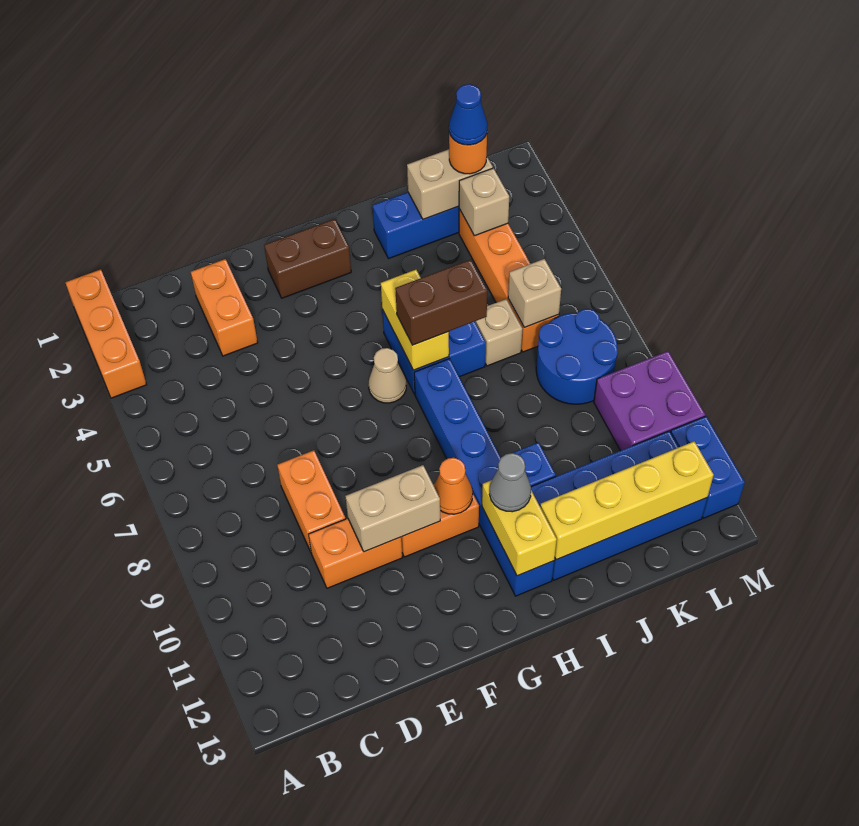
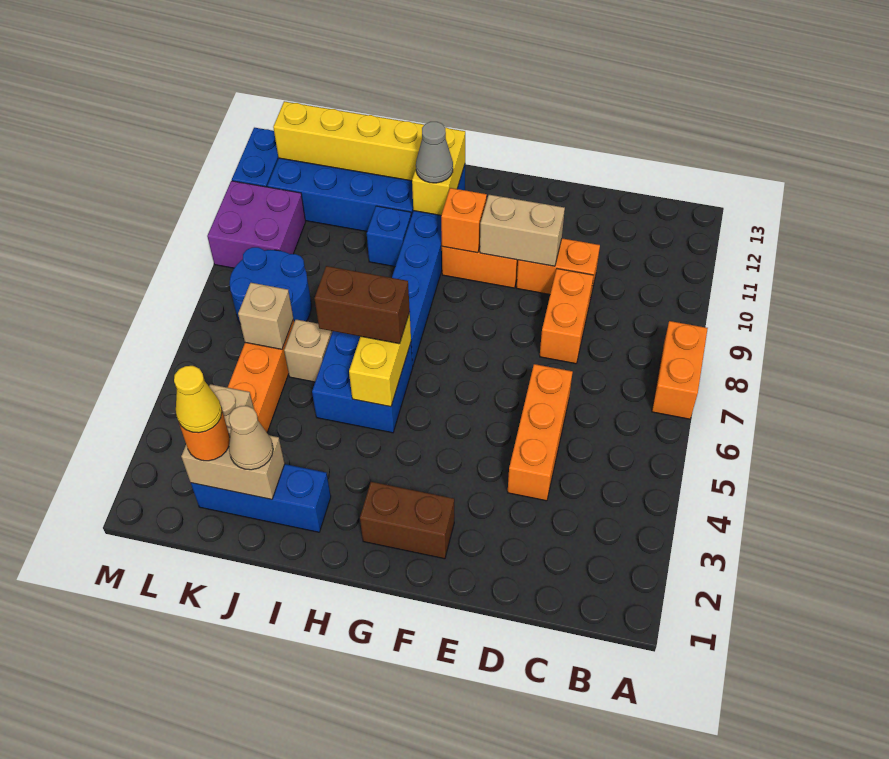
orange 1x3 brick [65,269,147,398] -> orange 1x3 brick moved to [508,364,573,501]
orange 1x2 brick [191,259,258,356] -> orange 1x2 brick moved to [652,321,708,419]
tan 1x1 cone [368,348,406,403] -> tan 1x1 cone moved to [229,406,273,470]
orange 1x1 cone [434,458,473,514] -> orange 1x1 brick [441,188,487,253]
blue 1x1 cone [449,84,487,145] -> yellow 1x1 cone [174,366,222,433]

